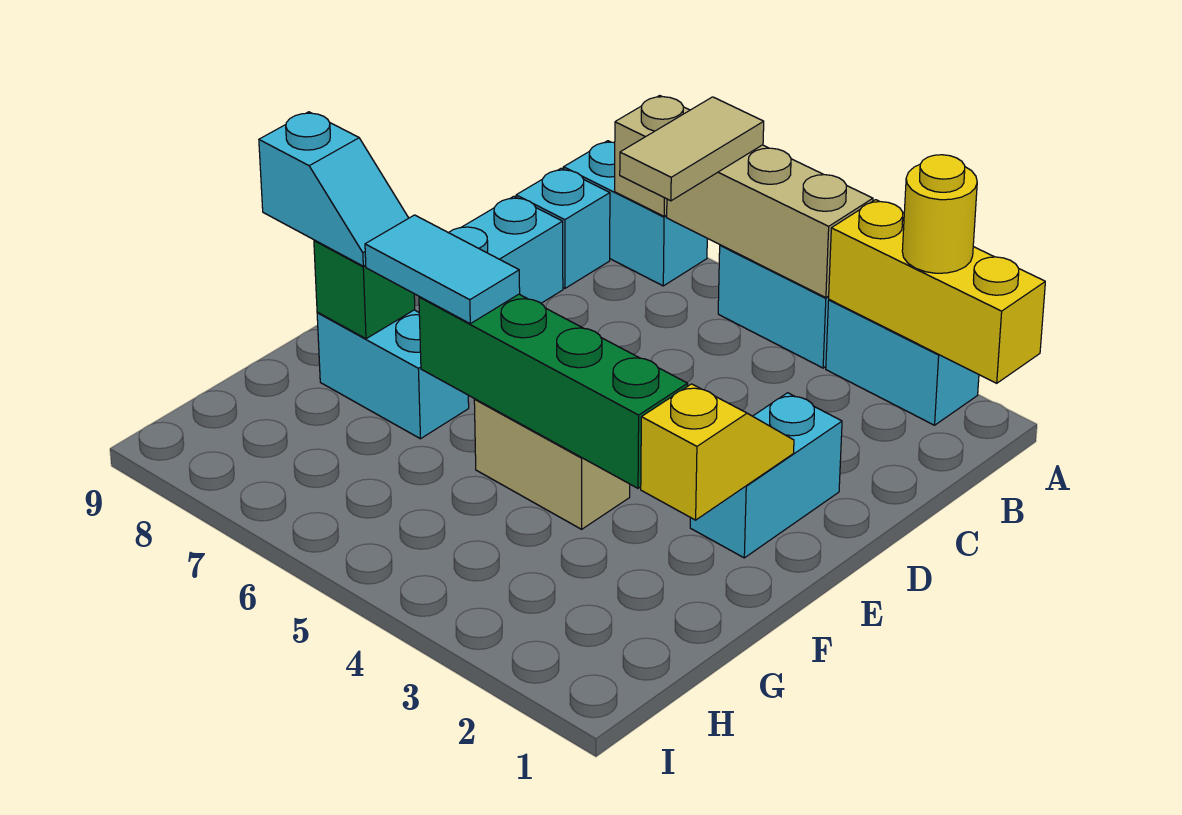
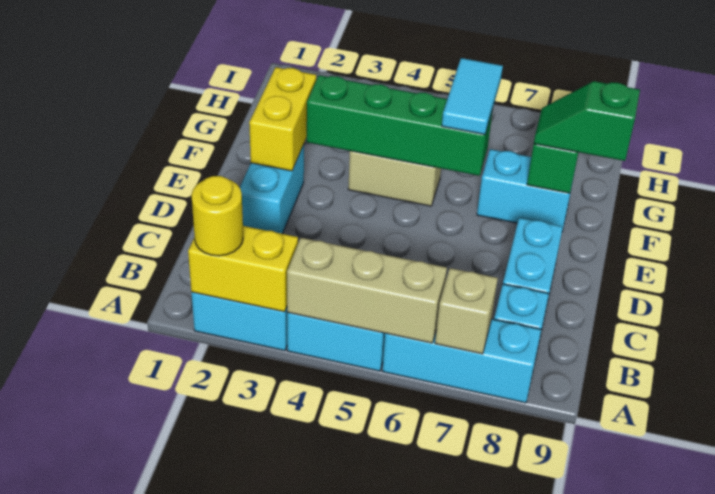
yellow 1x3 brick [829,200,1045,383] -> yellow 1x2 brick [188,226,298,312]
tan 1x2 tile [620,97,764,201] -> none
cyan 1x2 brick [563,141,707,286] -> cyan 1x3 brick [382,319,541,403]
yellow 1x2 slope [641,384,794,520] -> yellow 1x2 brick [249,67,316,171]
cyan 1x2 tile [365,215,520,324] -> cyan 1x2 tile turned to [442,58,503,135]
cyan 1x2 slope [259,112,408,266] -> green 1x2 slope [534,81,640,161]

